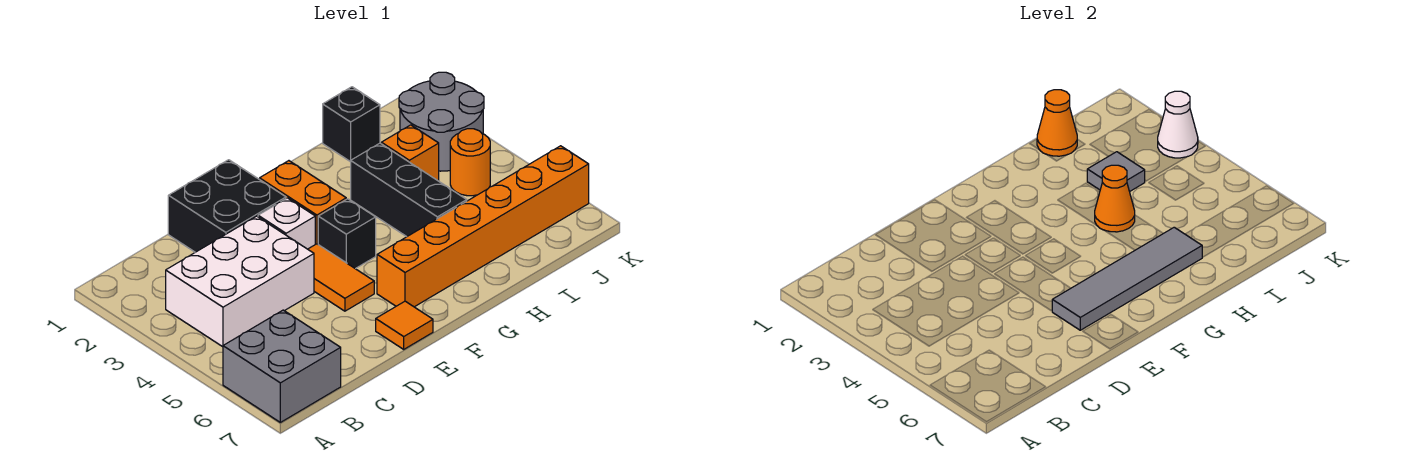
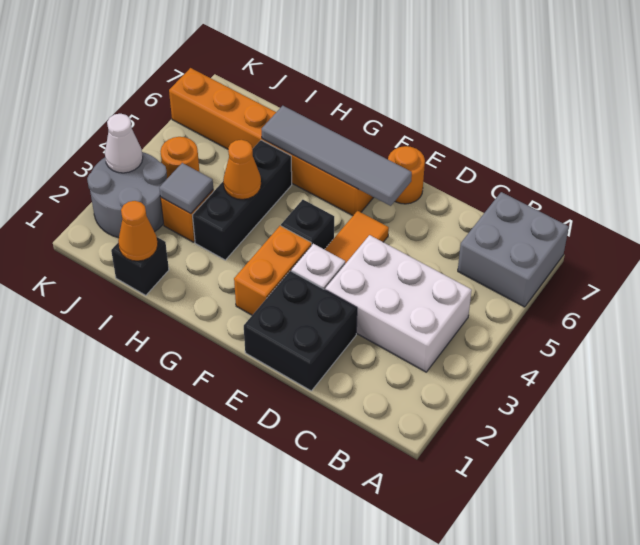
orange 1x1 tile [376,301,433,349] -> orange 1x1 round brick [388,146,425,204]

